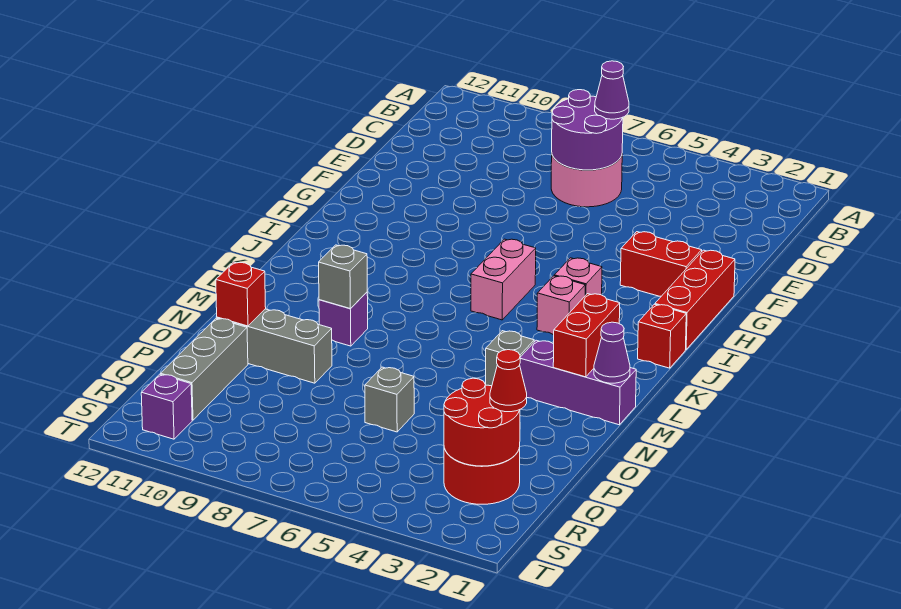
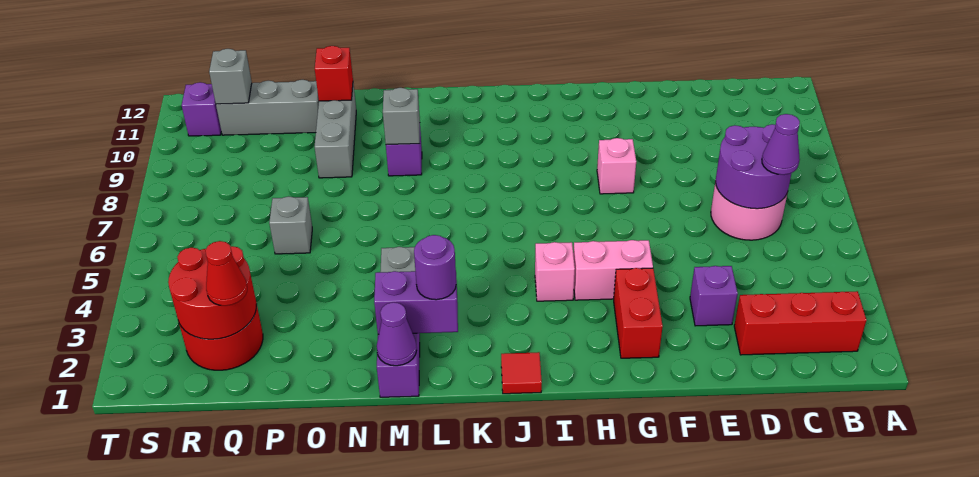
none -> purple 1x1 brick [690,266,738,326]
red 1x3 brick [655,250,735,349] -> red 1x3 brick moved to [734,291,866,355]
pink 1x2 brick [471,239,536,320] -> pink 1x2 brick moved to [573,240,653,300]
red 1x1 brick [638,304,686,368] -> red 1x1 tile [501,352,542,394]
pink 1x1 brick [537,276,585,335] -> pink 1x1 brick moved to [597,138,636,194]
red 1x2 brick [553,294,620,377] -> purple 1x2 brick [374,271,458,334]
none -> purple 1x1 round brick [414,235,456,300]
none -> grey 1x1 brick [209,49,252,104]

